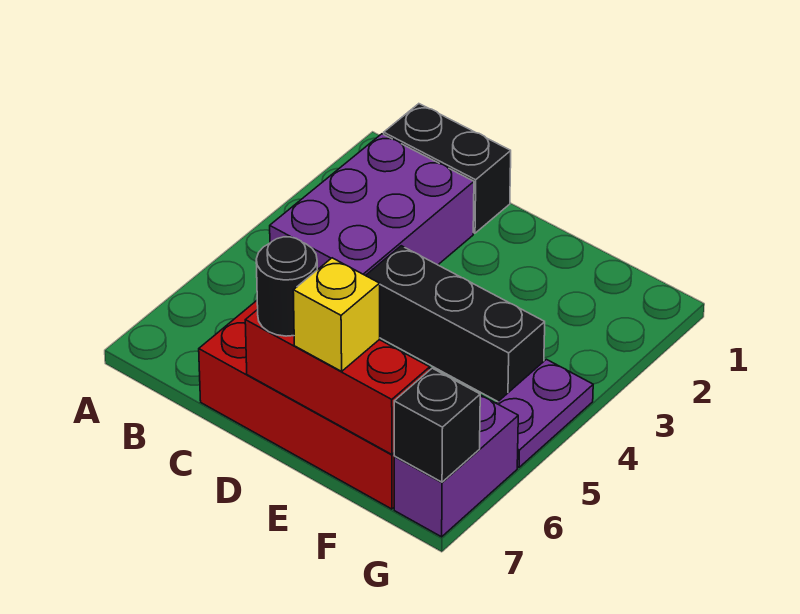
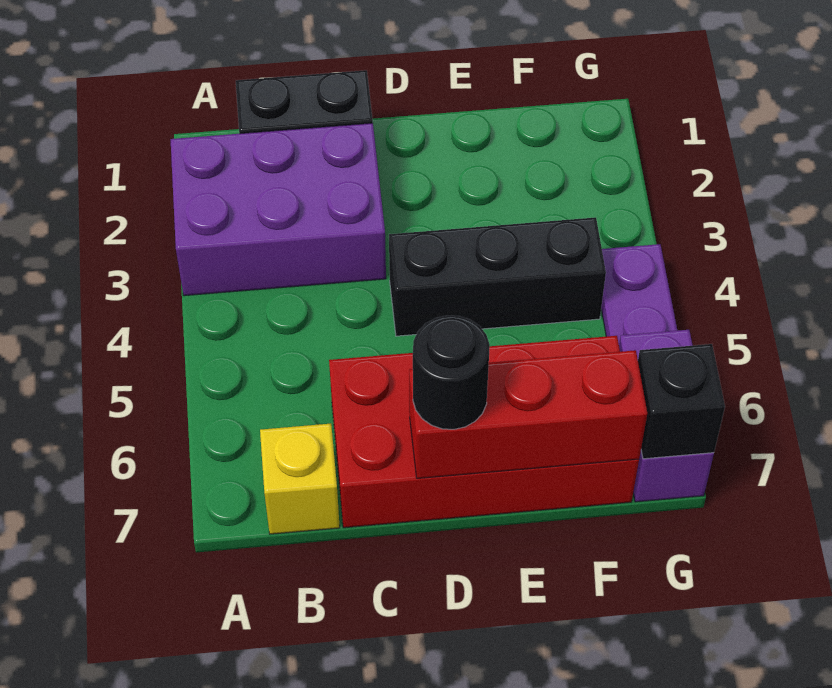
purple 2x3 brick [270,134,474,276] -> purple 2x3 brick turned to [170,123,386,296]
yellow 1x1 brick [293,258,380,371] -> yellow 1x1 brick moved to [260,424,340,534]

